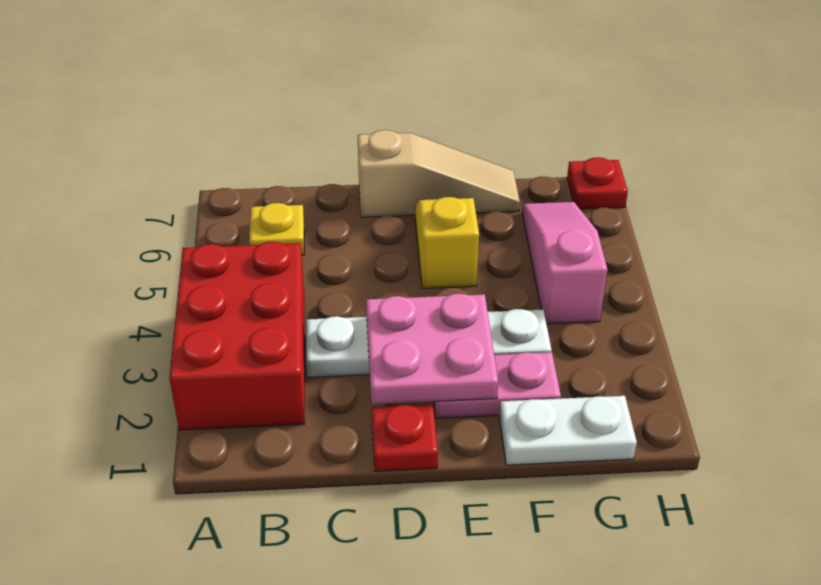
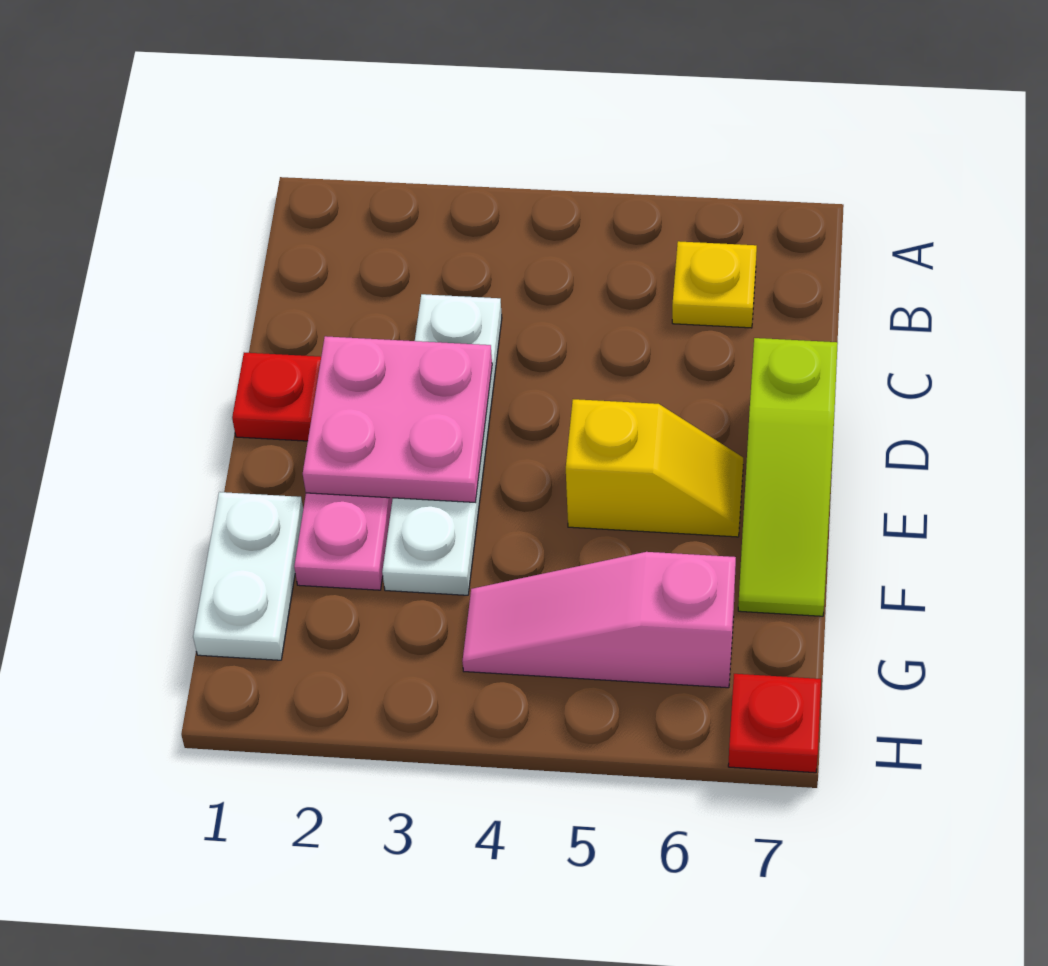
red 2x3 brick [169,242,305,430] -> none
tan 1x3 slope [358,130,520,217] -> lime 1x3 slope [738,338,838,616]
pink 1x3 slope [522,202,607,324] -> pink 1x3 slope turned to [463,552,736,688]

